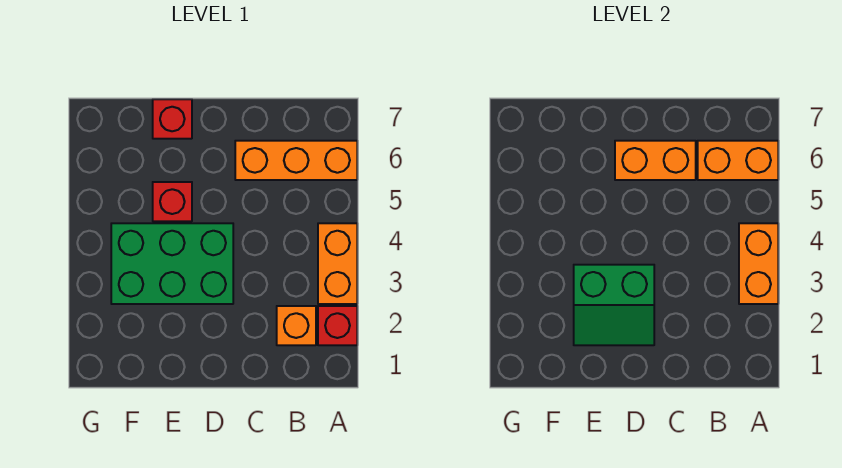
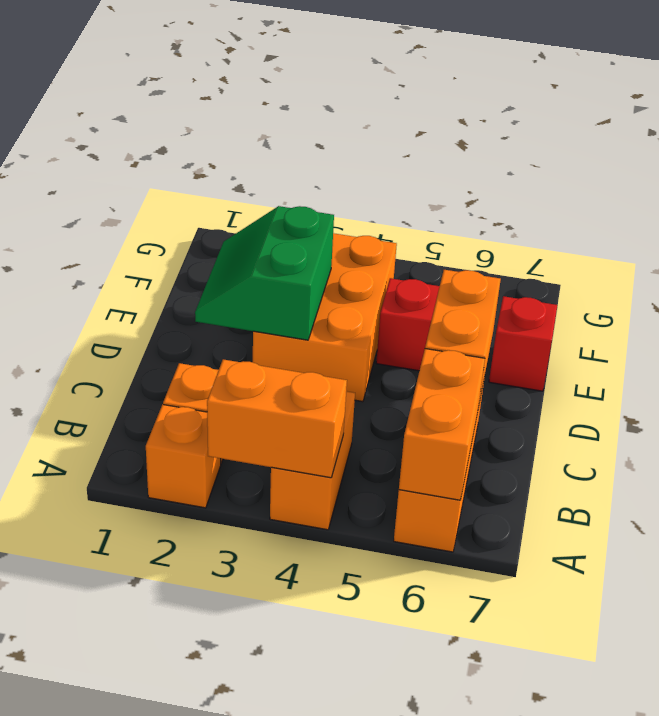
red 1x1 brick [318,306,357,345] -> orange 1x1 brick [146,404,221,508]
orange 1x2 brick [318,223,357,304] -> orange 1x2 brick turned to [270,391,355,530]
green 2x3 brick [111,223,233,304] -> orange 2x3 brick [253,233,397,402]

